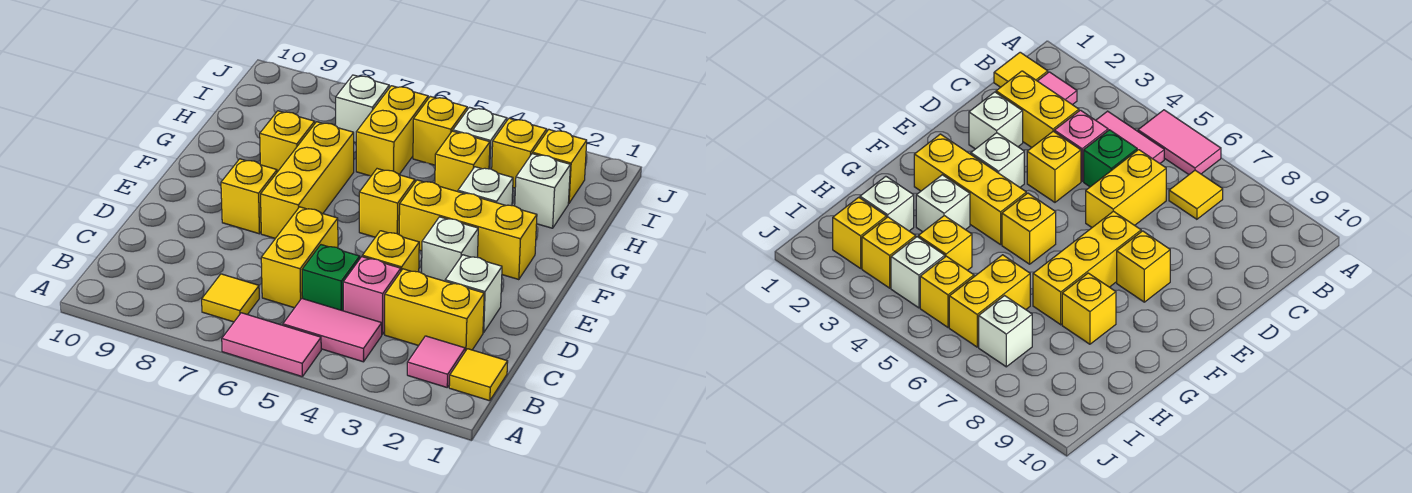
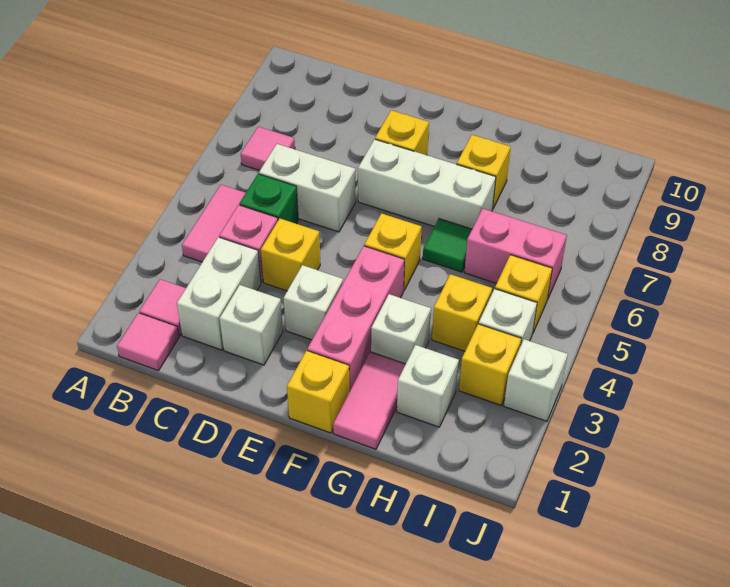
pink 1x2 tile [222,313,321,376] -> pink 1x2 tile moved to [333,352,406,449]
yellow 1x1 tile [449,349,508,401] -> pink 1x1 tile [117,313,179,371]
yellow 1x1 tile [202,274,259,322] -> pink 1x1 tile [241,127,295,171]
yellow 1x2 brick [385,269,484,351] -> white 1x2 brick [177,237,261,350]
yellow 1x2 brick [261,207,338,308] -> white 1x2 brick [259,144,356,232]
yellow 1x3 brick [261,122,354,238] -> white 1x3 brick [358,139,496,229]
yellow 1x3 brick [399,180,537,280] -> pink 1x3 brick [307,246,404,391]
none -> green 1x1 tile [423,219,472,272]
yellow 1x2 brick [356,86,428,176] -> pink 1x2 brick [464,209,567,300]
yellow 1x1 brick [533,130,587,203] -> yellow 1x1 brick moved to [287,351,350,433]
white 1x1 brick [336,75,389,143] -> white 1x1 brick moved to [504,339,568,421]

